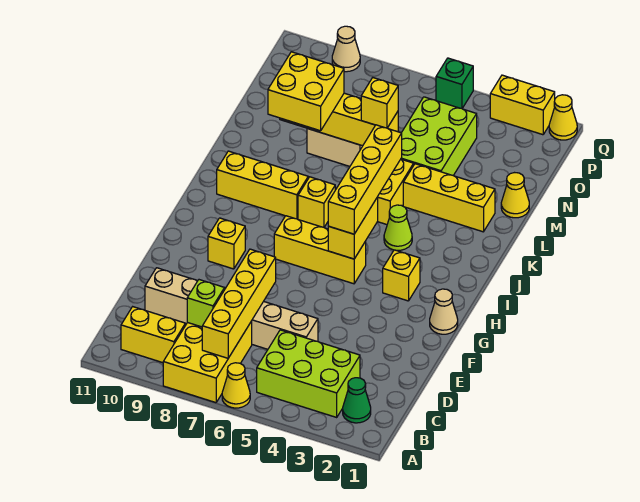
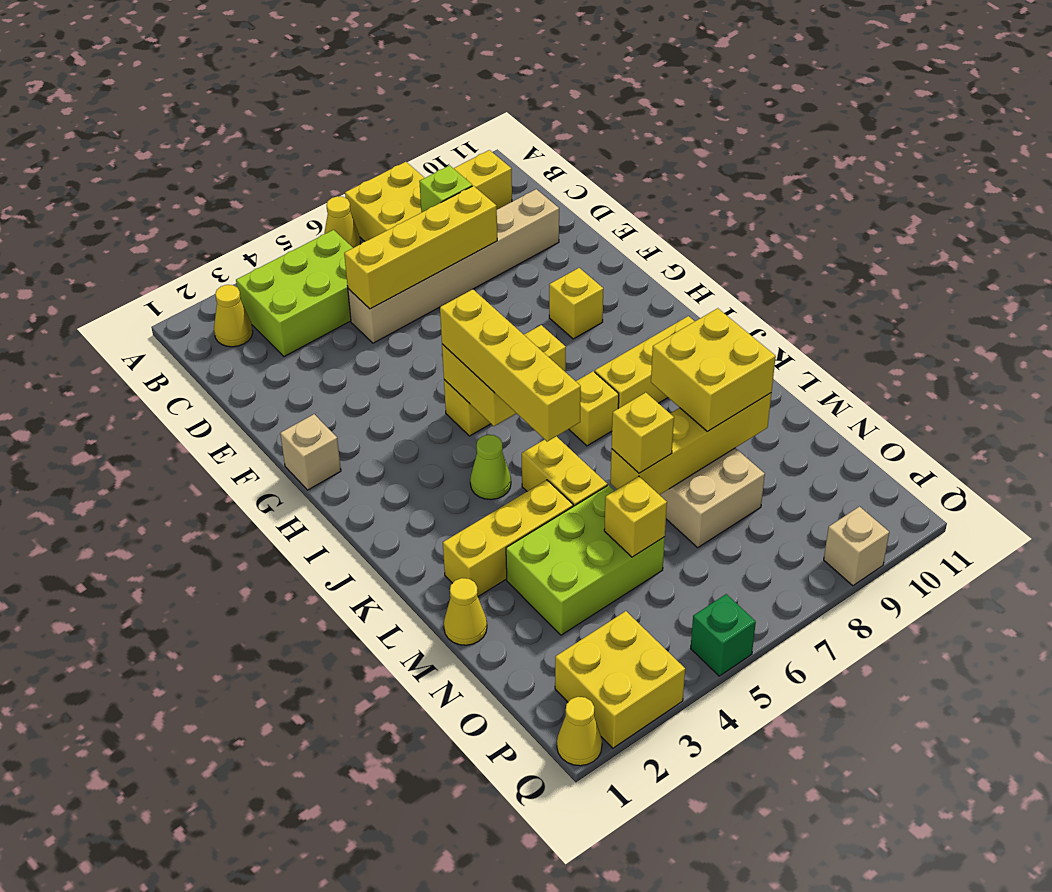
green 1x1 cone [343,378,371,423] -> yellow 1x1 cone [214,285,253,347]
yellow 1x4 brick [202,249,276,358] -> yellow 1x4 brick turned to [344,186,497,309]
tan 1x1 cone [430,289,458,334] -> tan 1x1 brick [280,414,341,490]
yellow 1x1 brick [383,250,420,301] -> yellow 1x1 brick moved to [604,476,667,557]
lime 2x3 brick [401,97,477,176] -> lime 2x3 brick turned to [506,485,665,635]
yellow 1x2 brick [490,75,555,135] -> yellow 2x2 brick [555,611,685,748]
tan 1x1 cone [332,26,360,72] -> tan 1x1 brick [824,507,889,586]

